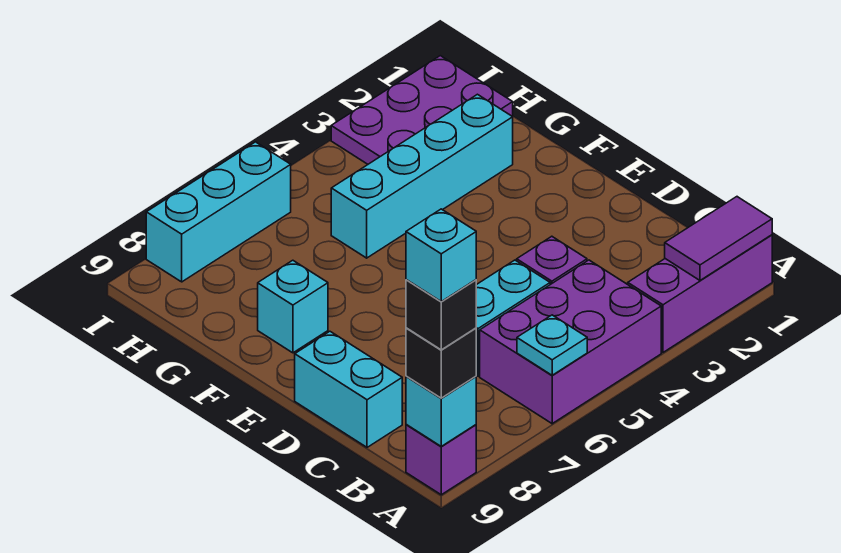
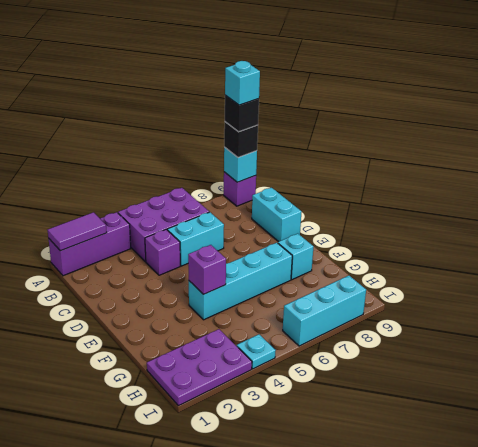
cyan 1x1 plate [517,315,587,375] -> cyan 1x1 plate moved to [237,334,276,369]
none -> purple 1x1 brick [188,245,226,294]
cyan 1x4 brick [331,94,513,258] -> cyan 1x4 brick moved to [189,243,292,320]

